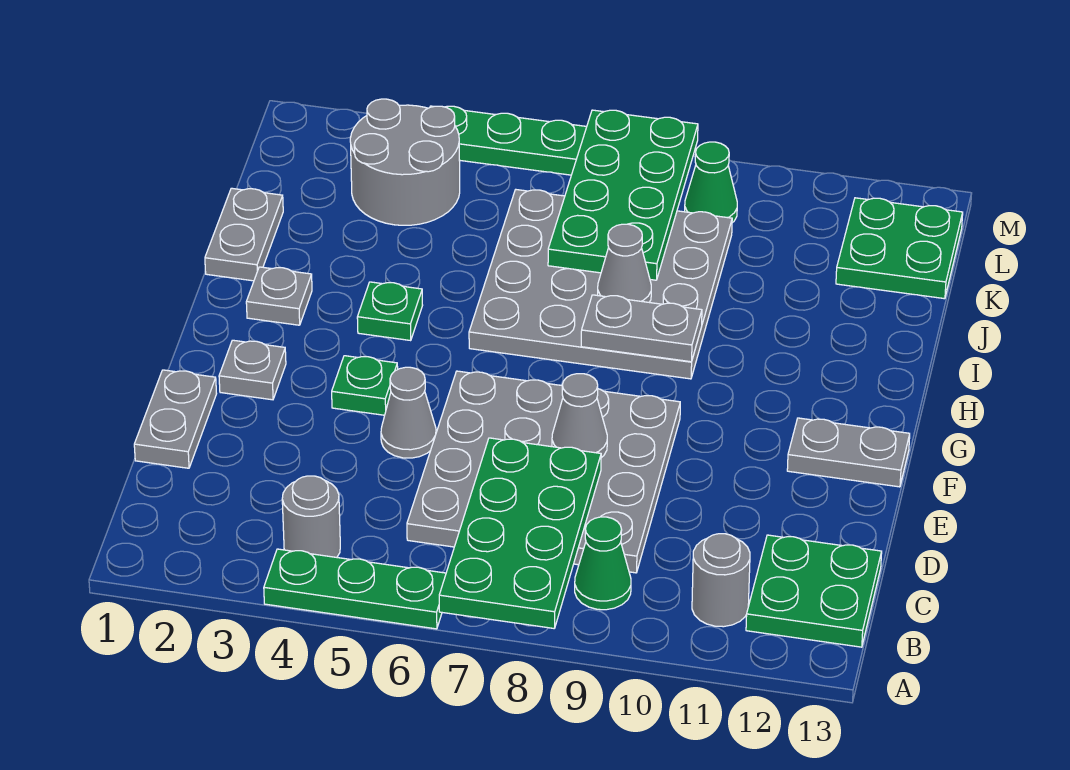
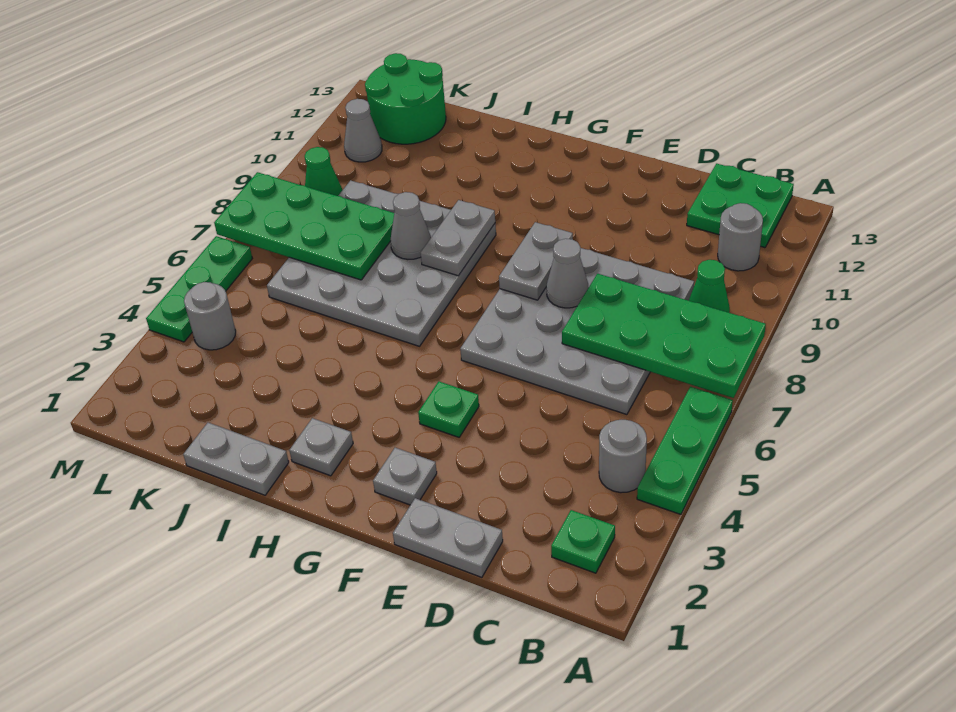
grey 1x1 cone [381,367,436,458] -> grey 1x1 cone moved to [344,99,382,162]
grey 1x2 plate [787,418,910,487] -> grey 1x2 plate moved to [499,222,573,300]
green 1x1 plate [357,282,423,340] -> green 1x1 plate moved to [551,510,615,573]
grey 2x2 round brick [350,99,460,225] -> grey 1x1 round brick [184,282,236,350]
green 2x2 plate [836,198,963,299] -> green 2x2 round brick [365,53,446,144]

